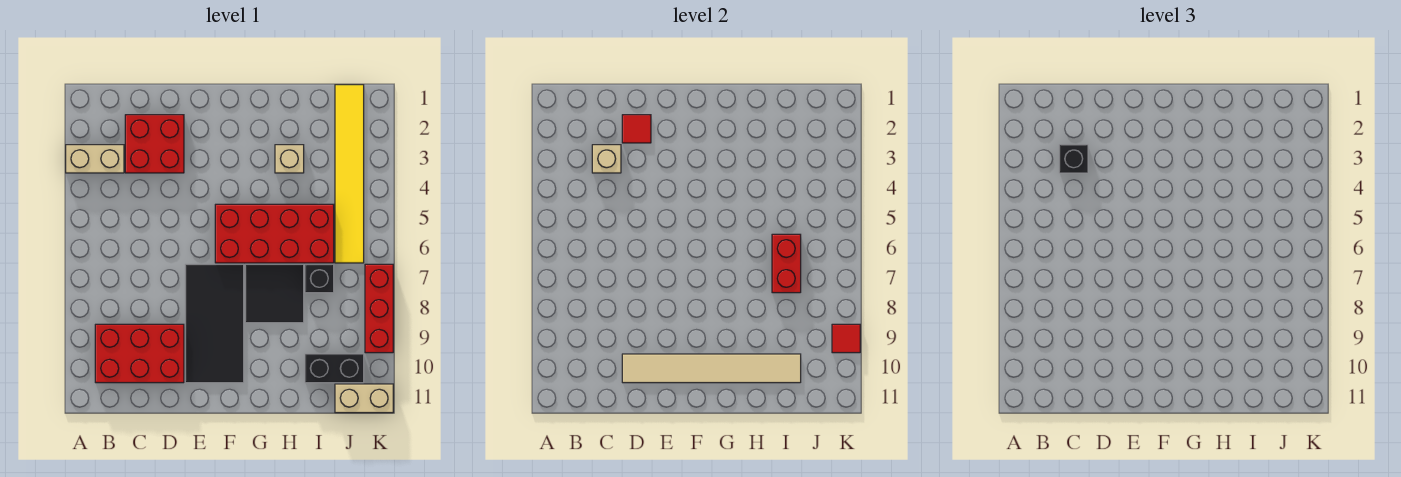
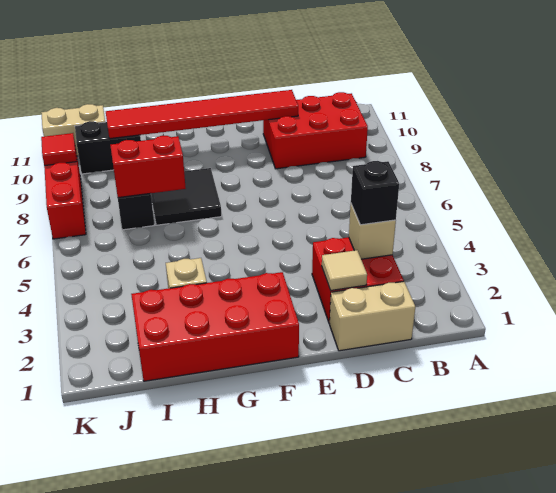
tan 1x2 brick [66,145,124,173] -> tan 1x2 brick moved to [330,281,415,351]
red 1x1 tile [622,115,651,143] -> tan 1x1 tile [322,250,367,290]
tan 1x6 tile [622,354,801,383] -> red 1x6 tile [106,90,298,139]
black 2x4 tile [185,264,244,383] -> none
red 2x4 brick [215,204,334,263] -> red 2x4 brick moved to [131,272,299,381]
red 1x2 brick [772,234,801,293] -> red 1x2 brick turned to [110,136,186,198]
yellow 1x6 tile [335,85,364,263] -> none

